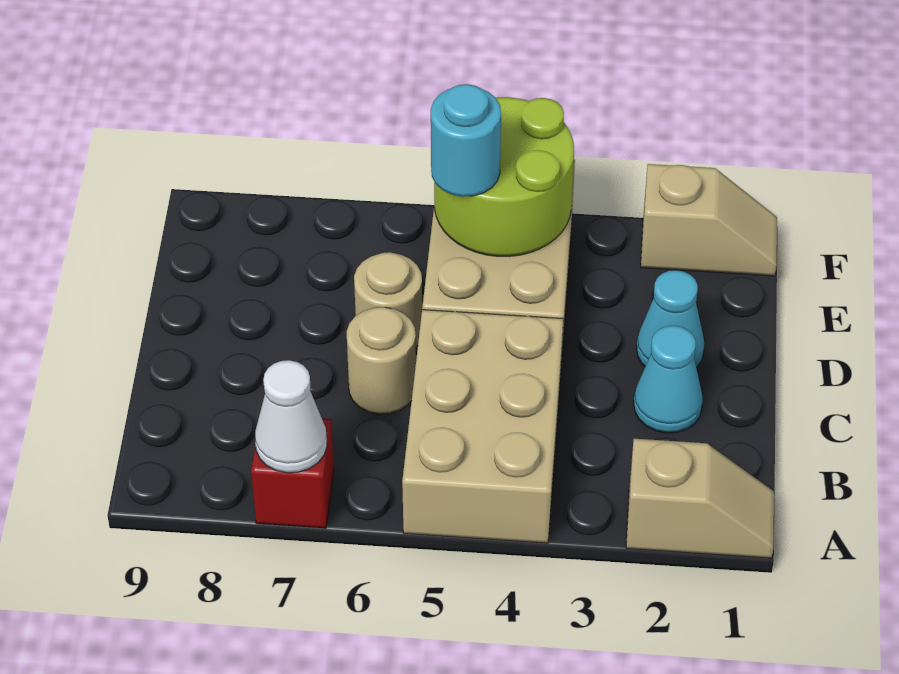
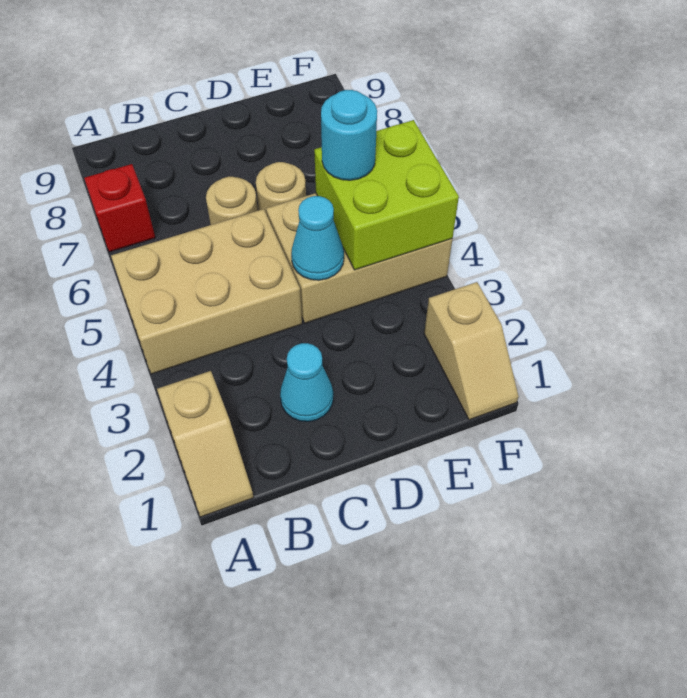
white 1x1 cone [255,360,327,473] -> none
cyan 1x1 cone [637,270,705,368] -> cyan 1x1 cone moved to [291,196,344,280]
lime 2x2 round brick [434,97,574,256] -> lime 2x2 brick [314,120,459,270]

